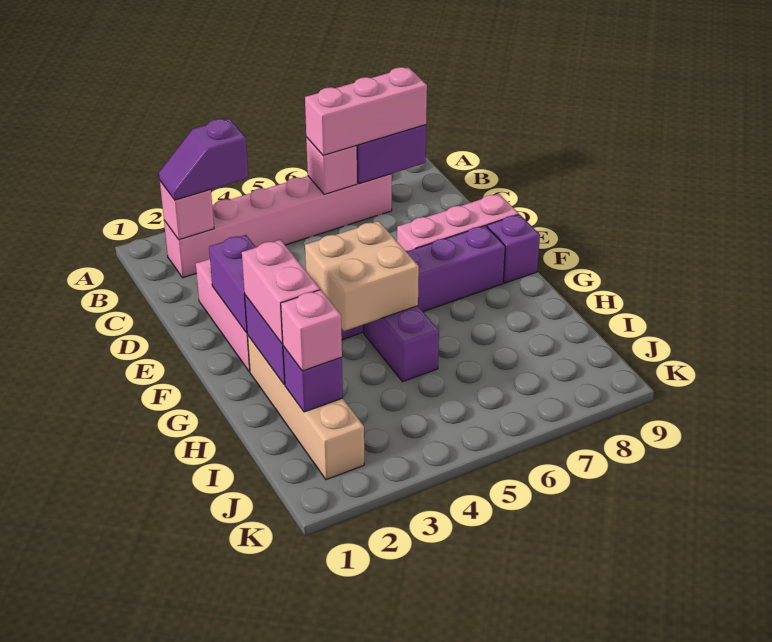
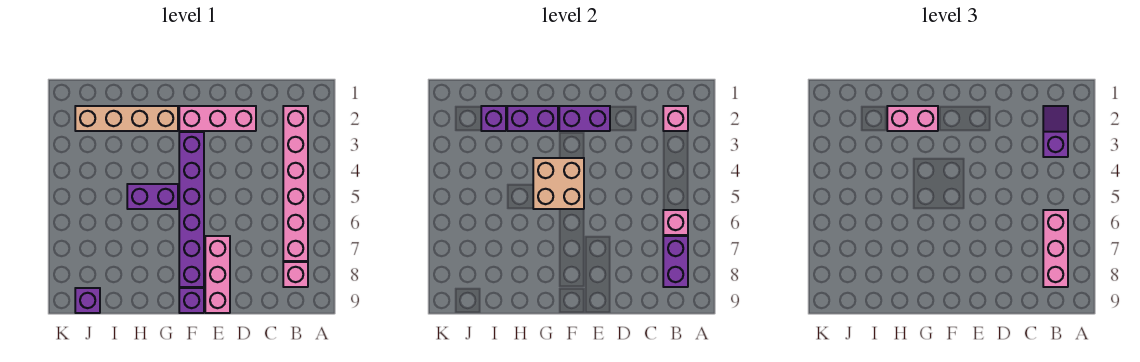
pink 1x1 brick [281,290,342,371] -> pink 1x1 brick moved to [283,262,308,287]
none -> purple 1x1 brick [75,288,100,313]

